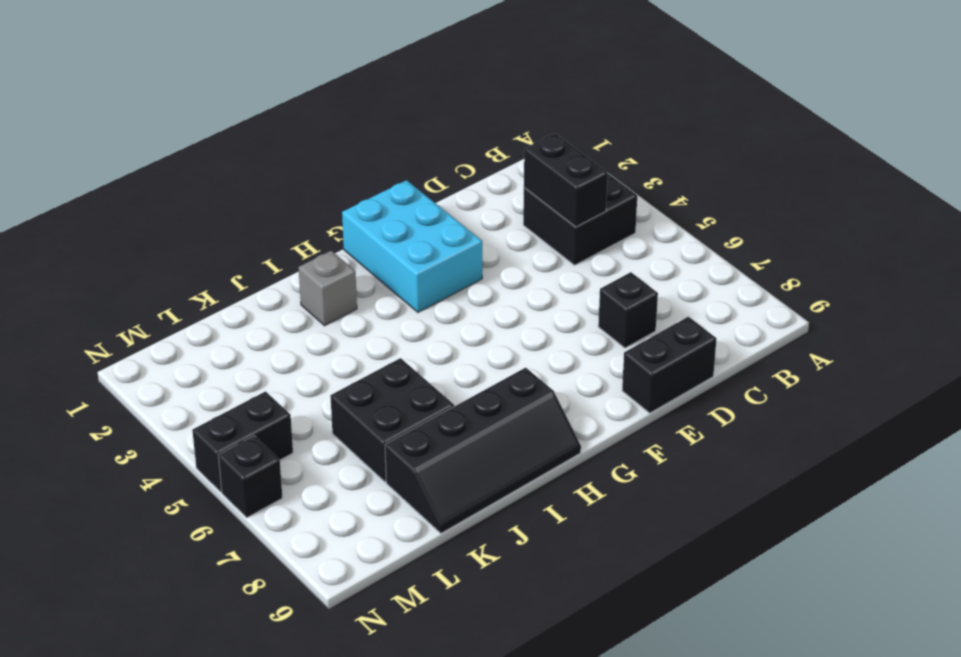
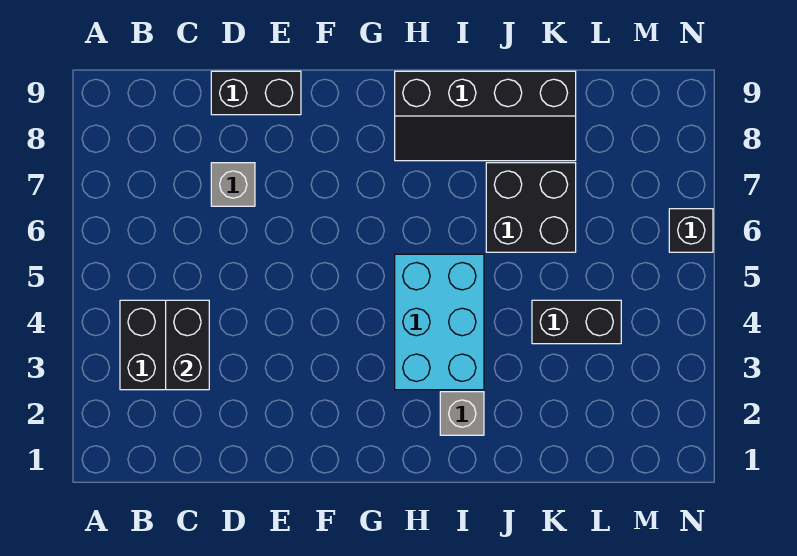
black 1x1 brick [598,272,658,348] -> grey 1x1 brick [211,163,255,206]
cyan 2x3 brick [342,180,482,312] -> cyan 2x3 brick moved to [395,254,484,390]
black 2x4 slope [385,368,581,533] -> black 2x4 slope turned to [395,71,576,161]
black 1x2 brick [192,392,293,492] -> black 1x2 brick moved to [532,300,621,344]

